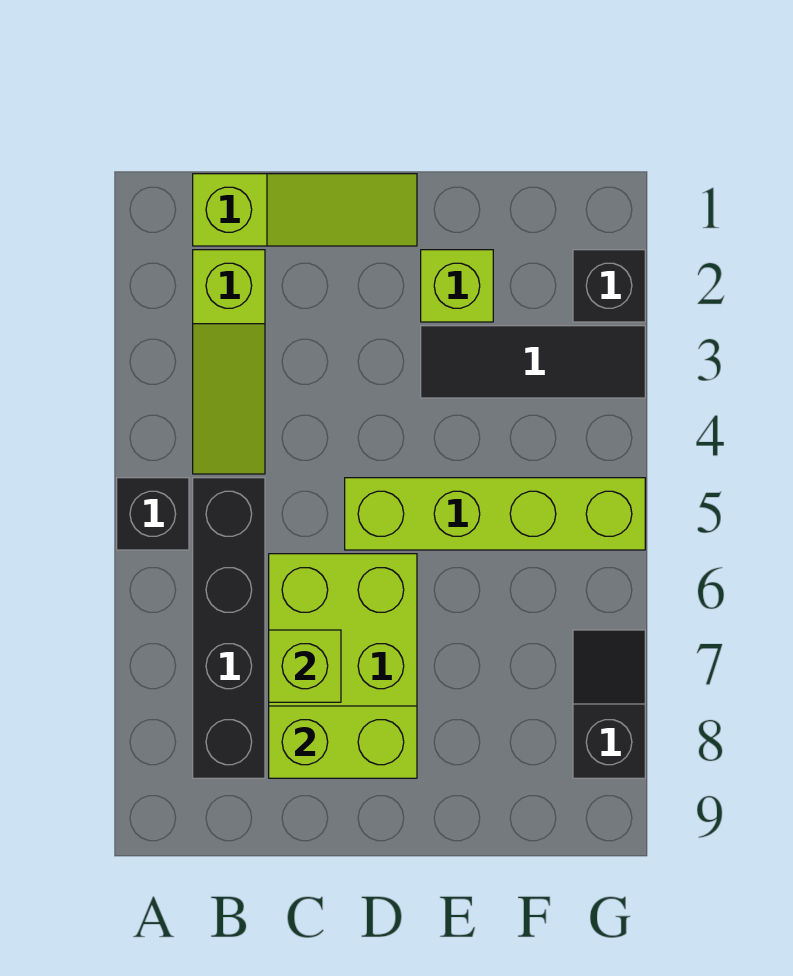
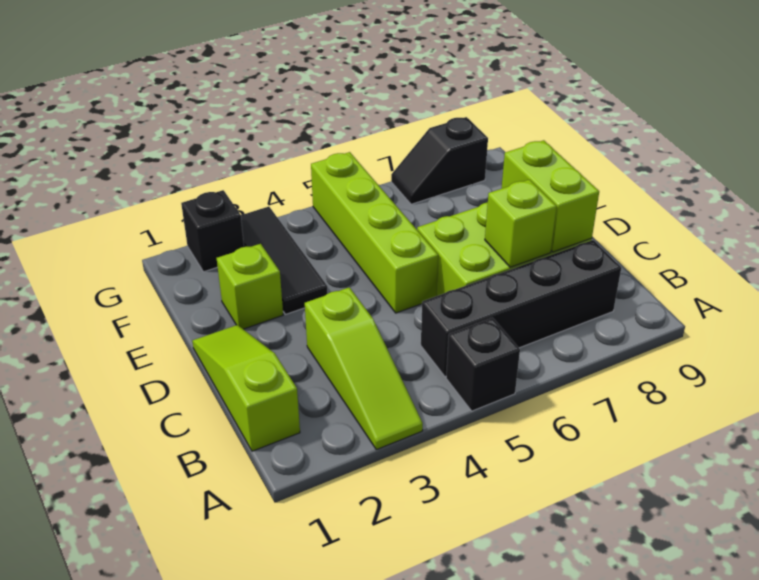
lime 1x3 slope [193,250,265,474] -> lime 1x3 slope turned to [305,287,423,450]

